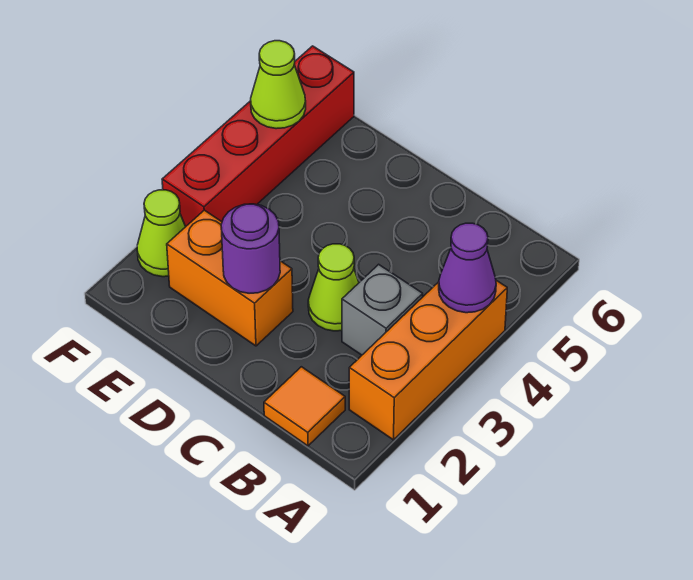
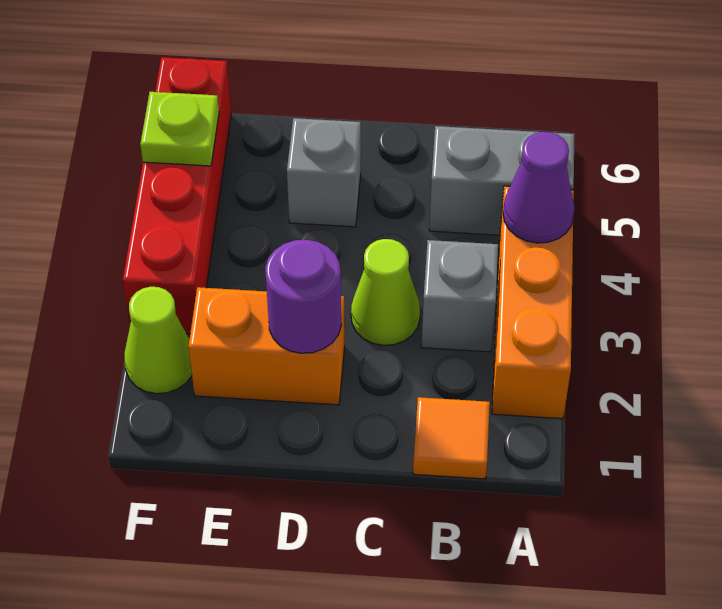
none -> grey 1x2 brick [429,126,574,235]
none -> grey 1x1 brick [287,118,361,227]
lime 1x1 cone [251,41,306,129] -> lime 1x1 plate [140,92,219,166]

